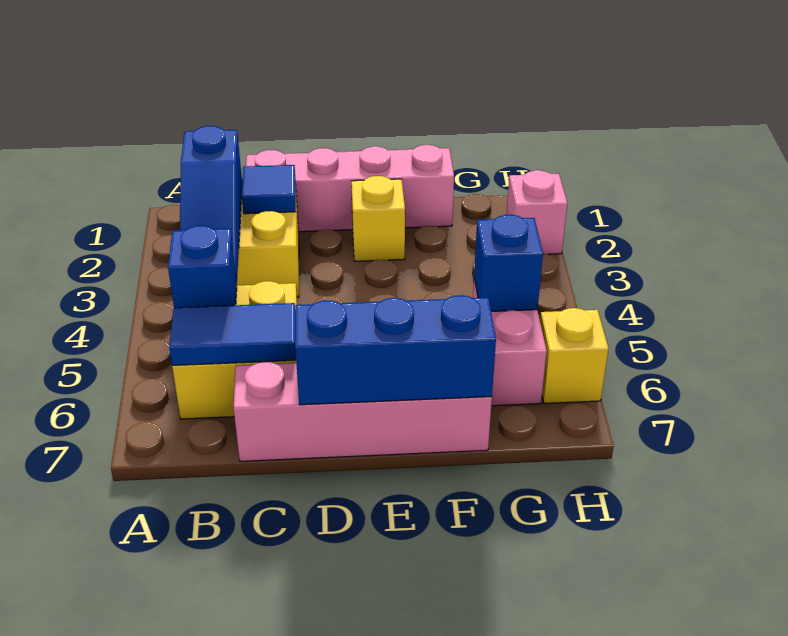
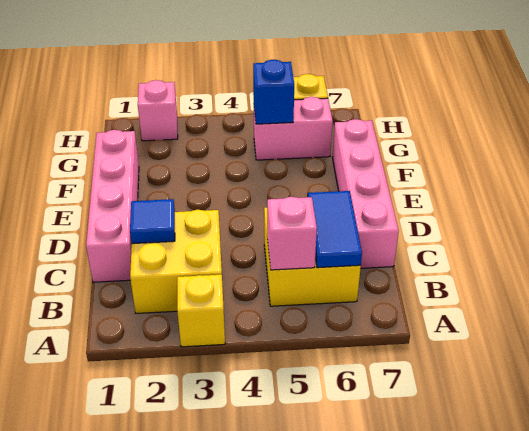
blue 1x3 slope [180,126,242,281] -> none
blue 1x1 brick [168,226,237,308] -> pink 1x1 brick [267,197,317,270]
blue 1x3 brick [295,295,496,405] -> none
yellow 1x1 brick [351,176,405,261] -> yellow 1x1 brick moved to [177,275,225,347]

